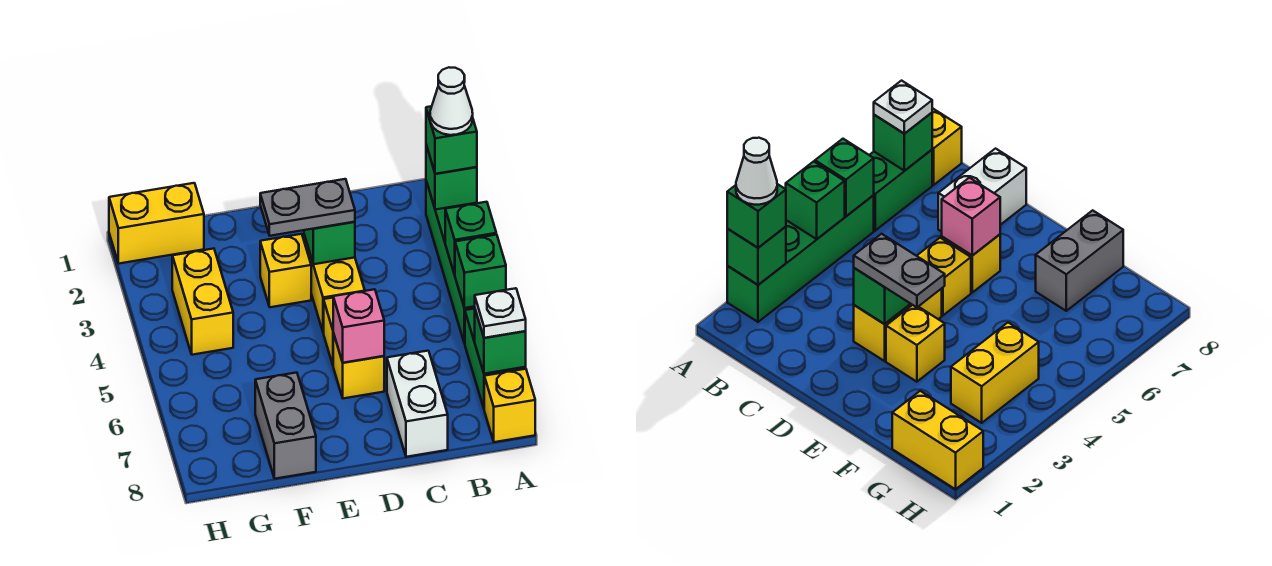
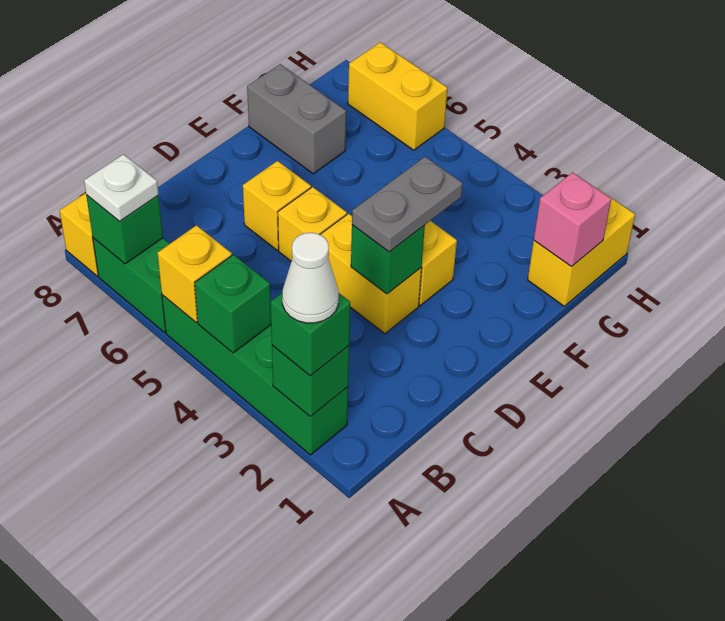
green 1x1 brick [455,235,506,308] -> yellow 1x1 brick [158,225,232,322]
white 1x2 brick [387,351,448,457] -> none
pink 1x1 brick [333,289,384,363] -> pink 1x1 brick moved to [534,173,611,266]
yellow 1x2 brick [172,249,233,355] -> yellow 1x2 brick moved to [348,42,447,150]

